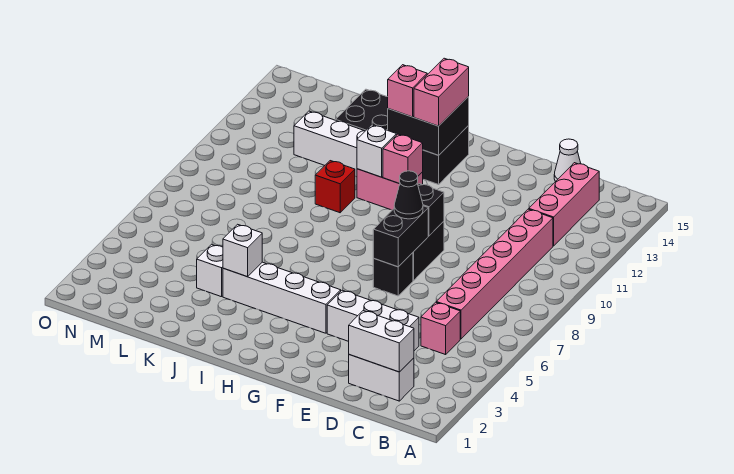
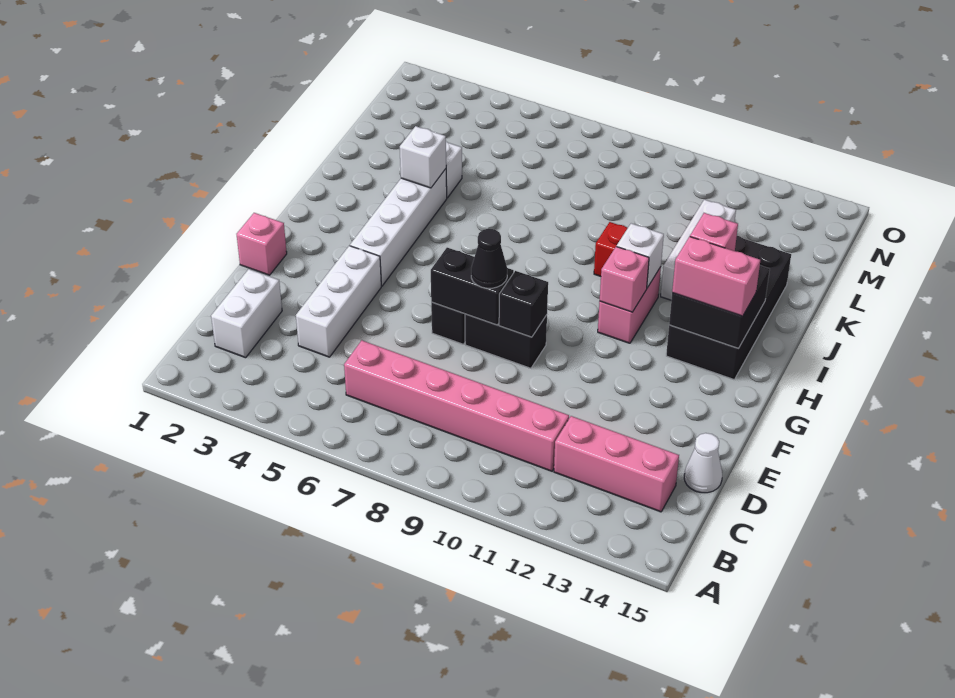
white 1x2 brick [349,311,414,372] -> none
pink 1x1 brick [421,302,460,355] -> pink 1x1 brick moved to [237,213,287,275]

